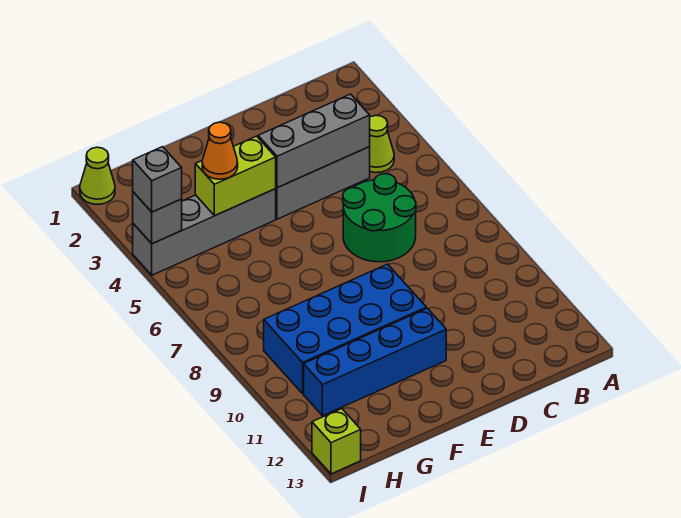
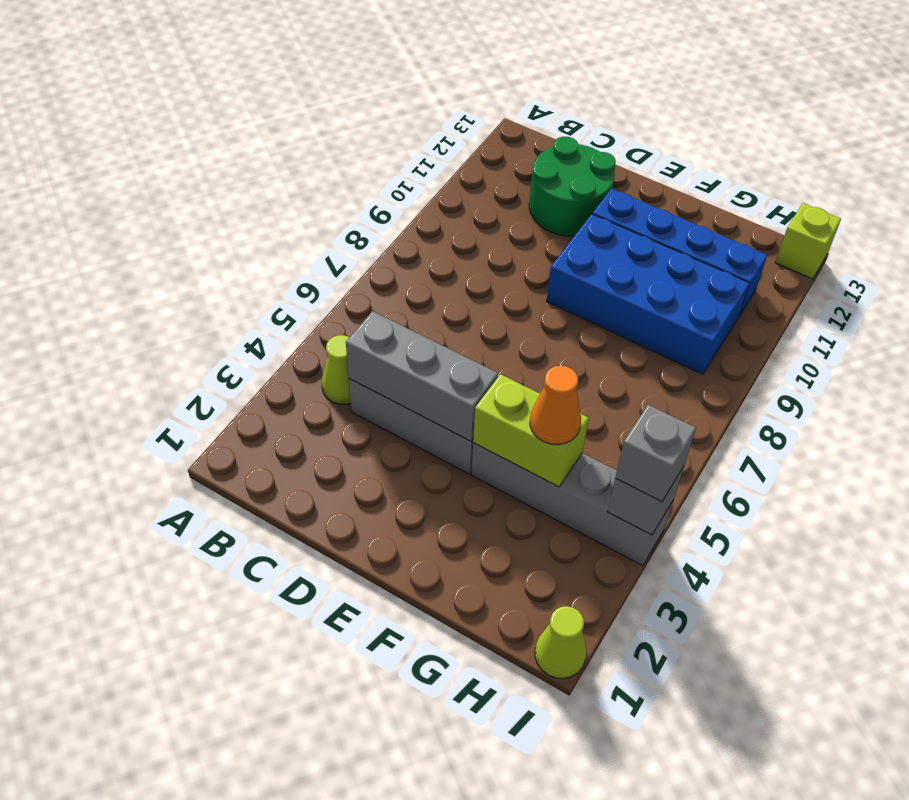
green 2x2 round brick [343,174,416,262] -> green 2x2 round brick moved to [529,137,616,236]

